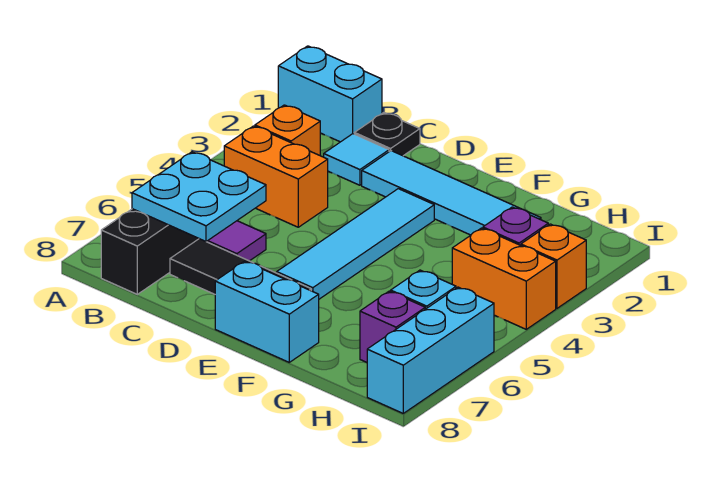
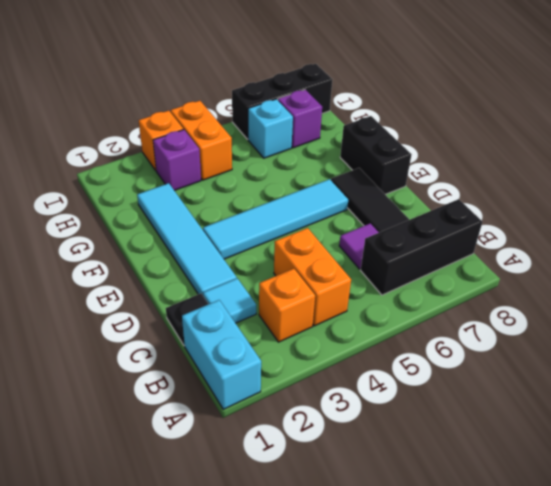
cyan 2x2 plate [132,152,266,241] -> none
cyan 1x2 brick [215,261,319,362] -> black 1x2 brick [340,116,412,194]
cyan 1x3 brick [367,287,494,413] -> black 1x3 brick [232,64,333,139]

